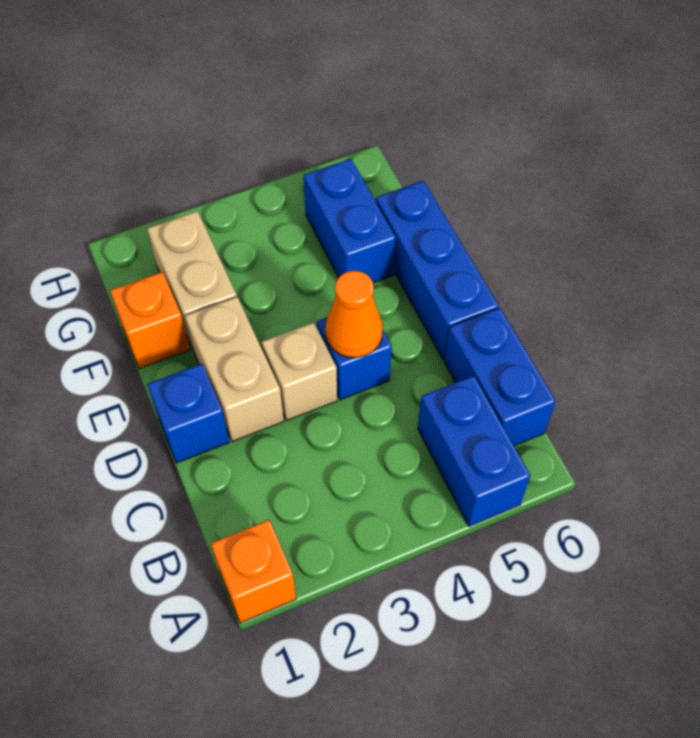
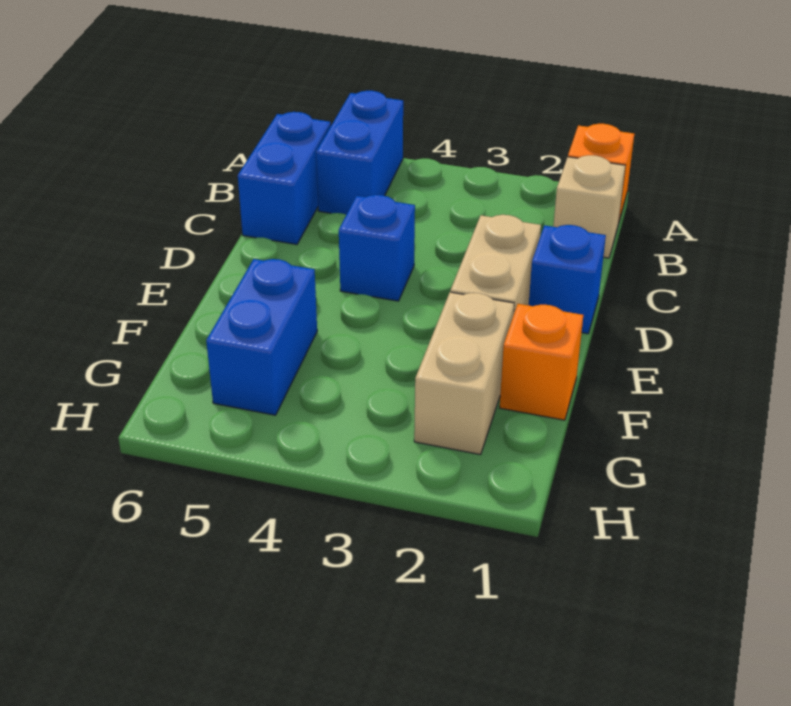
tan 1x1 brick [262,322,337,420] -> tan 1x1 brick moved to [553,155,625,258]
orange 1x1 cone [325,271,383,358] -> none
blue 1x3 brick [376,181,498,360] -> none

